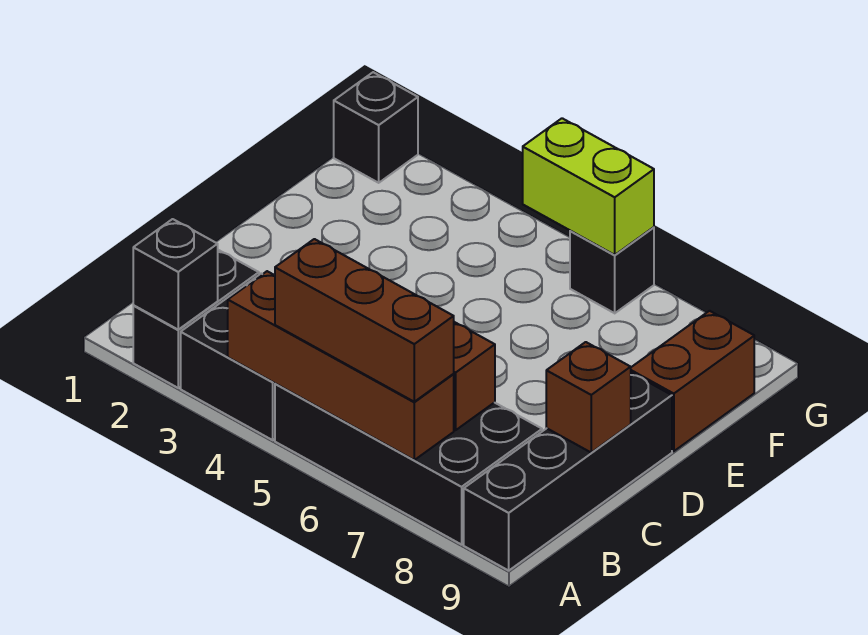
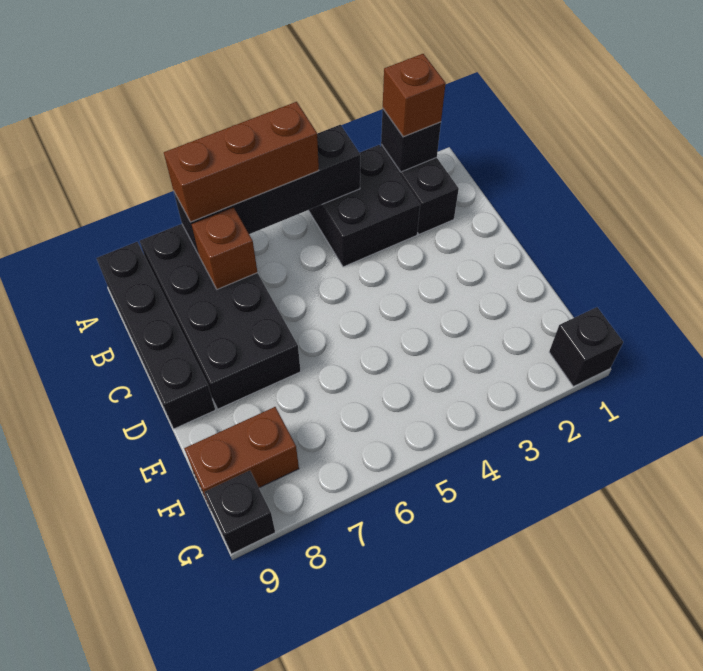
brown 1x4 brick [228,271,454,460] -> black 1x4 brick [174,125,360,255]
black 2x4 brick [275,384,542,545] -> black 2x4 brick turned to [140,224,301,409]
brown 1x1 brick [546,342,631,452] -> brown 1x1 brick moved to [383,54,446,137]
brown 1x2 brick [631,311,754,451] -> brown 1x2 brick turned to [184,407,299,507]
lime 1x2 brick [523,118,654,255] -> none
black 1x1 brick [570,227,654,313] -> black 1x1 brick moved to [204,471,275,554]

